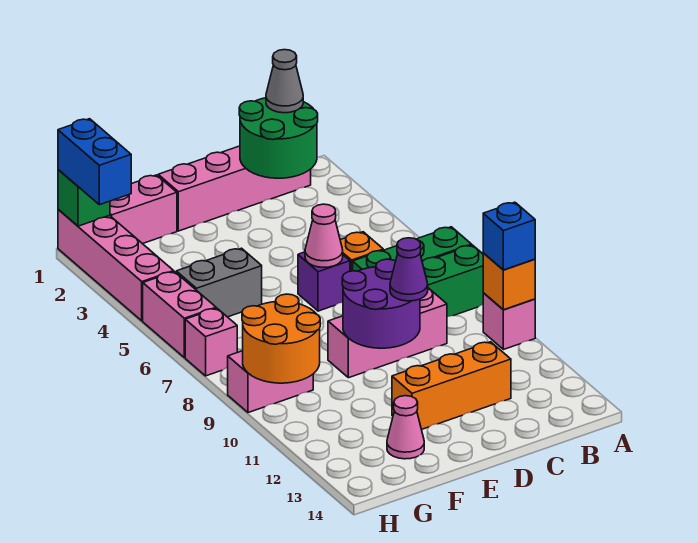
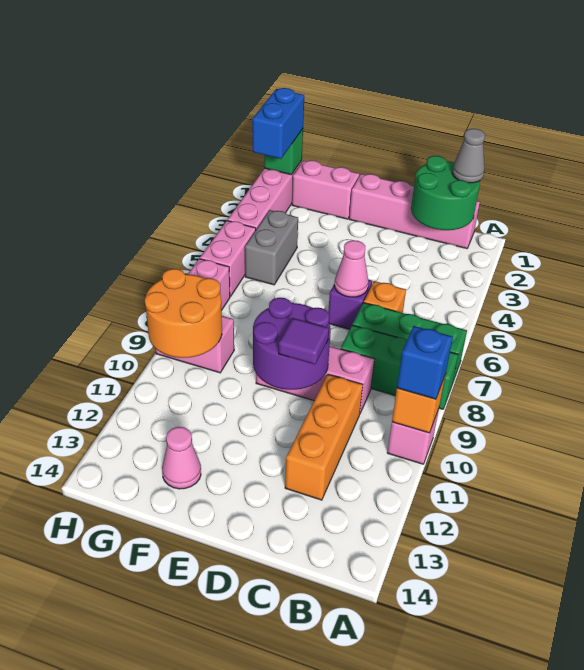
orange 1x3 brick [392,342,511,429] -> orange 1x3 brick turned to [285,374,363,500]
purple 1x1 cone [390,238,428,301] -> purple 1x1 tile [279,318,329,364]
grey 1x2 brick [176,248,262,317] -> grey 1x2 brick turned to [245,210,298,285]

